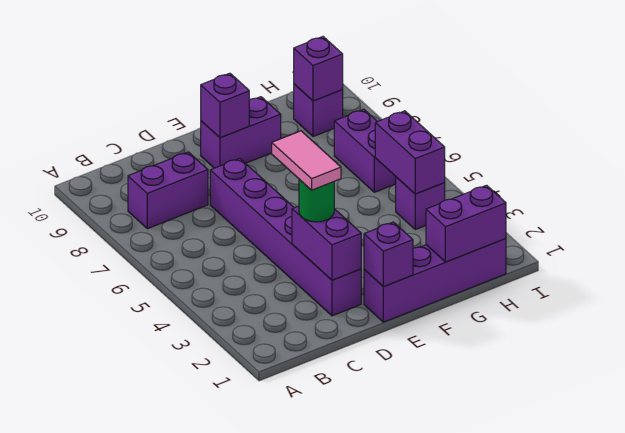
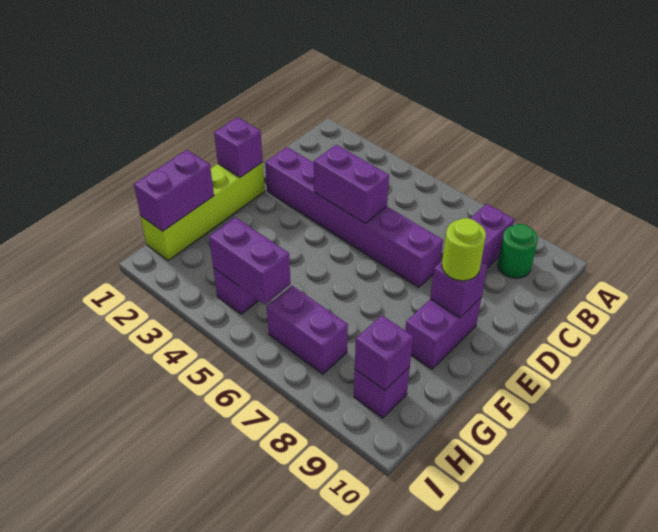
purple 1x2 brick [292,206,361,280] -> purple 1x2 brick moved to [314,145,389,223]
green 1x1 round brick [299,179,334,222] -> green 1x1 round brick moved to [497,224,538,278]
pink 1x2 tile [272,131,341,190] -> none
purple 1x4 brick [364,238,506,322] -> lime 1x4 brick [141,162,265,261]
none -> lime 1x1 round brick [442,218,486,281]

